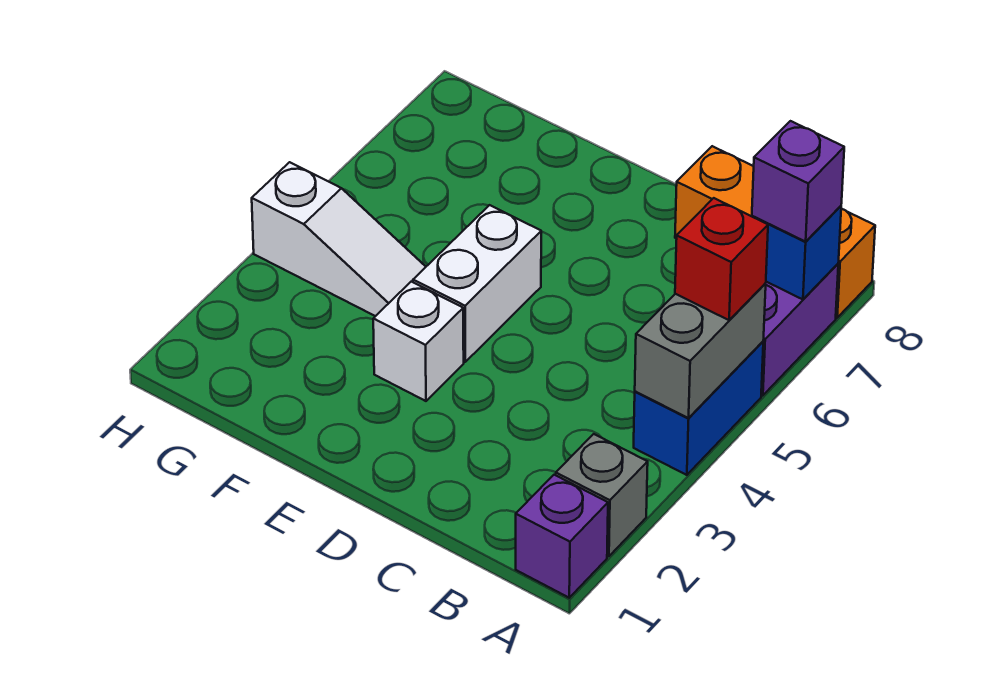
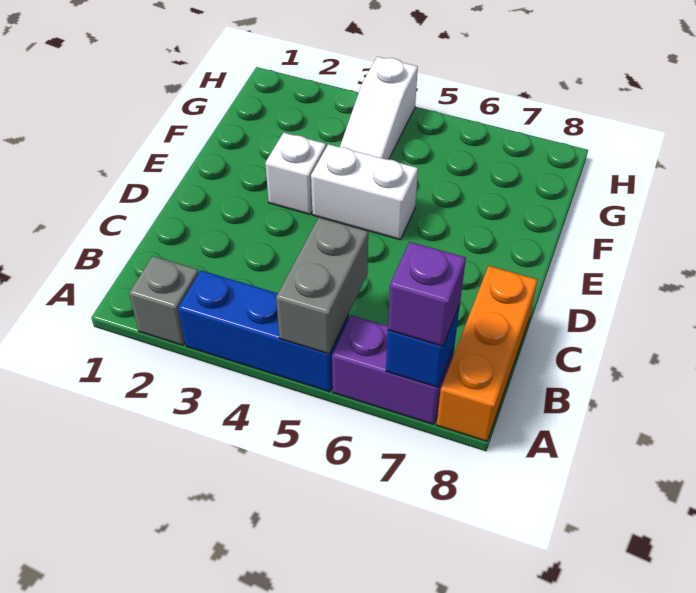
purple 1x1 brick [516,475,608,598] -> none
blue 1x2 brick [634,342,763,475] -> blue 1x3 brick [178,271,349,392]
grey 1x2 brick [635,284,766,418] -> grey 1x2 brick turned to [276,218,368,354]
red 1x1 brick [675,198,768,320] -> none

